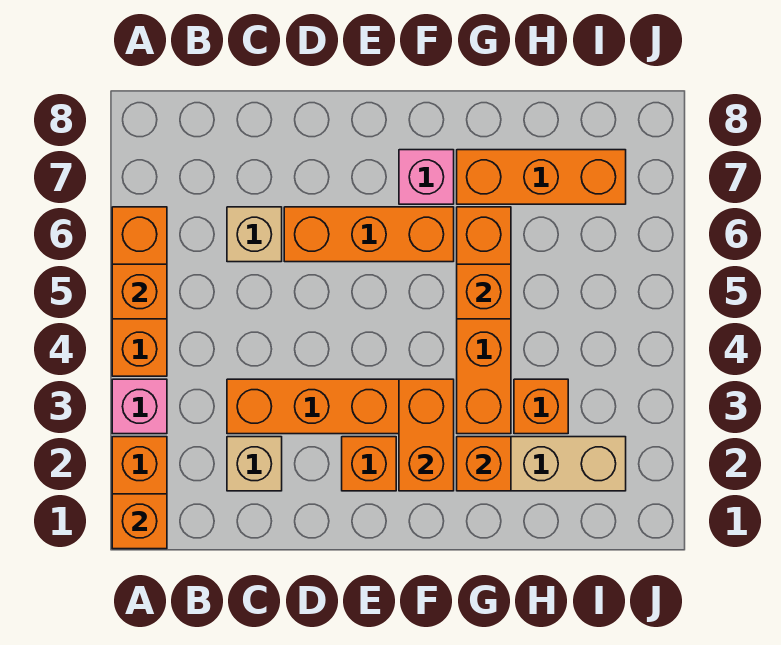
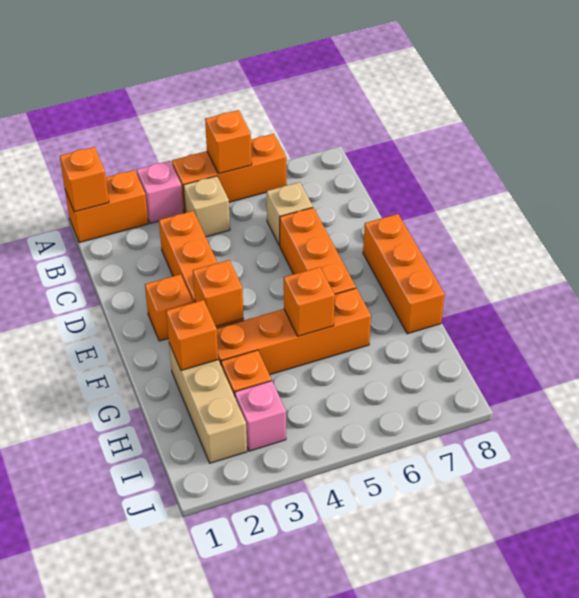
tan 1x1 brick [227,437,282,491] -> tan 1x1 brick moved to [183,176,230,237]
orange 1x2 brick [399,379,454,491] -> orange 1x1 brick [193,260,244,327]
pink 1x1 brick [399,150,454,204] -> pink 1x1 brick moved to [235,381,286,451]
orange 1x3 brick [457,150,626,204] -> orange 1x3 brick moved to [363,214,445,334]

